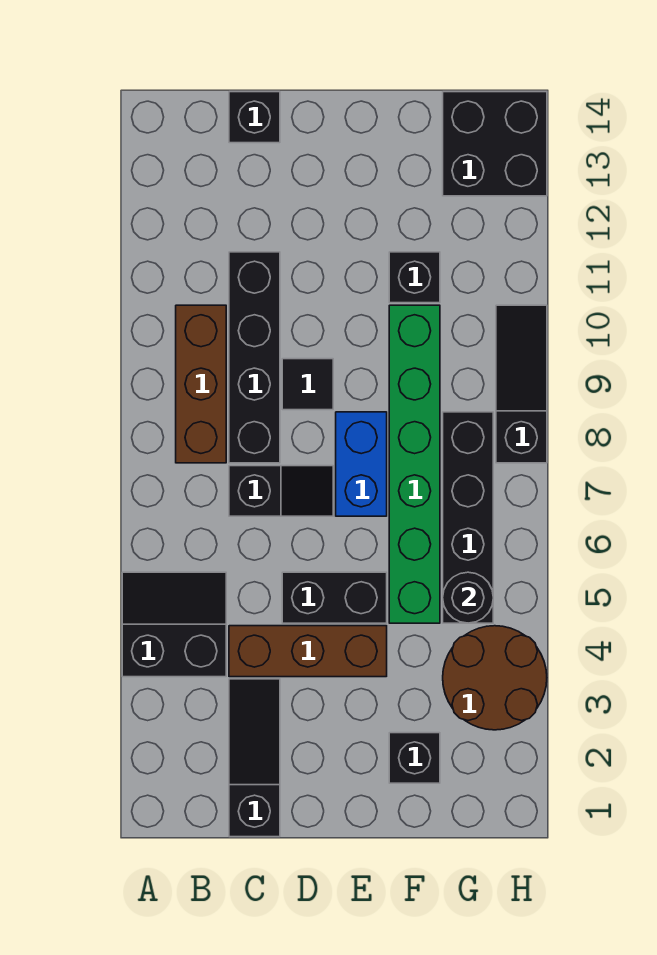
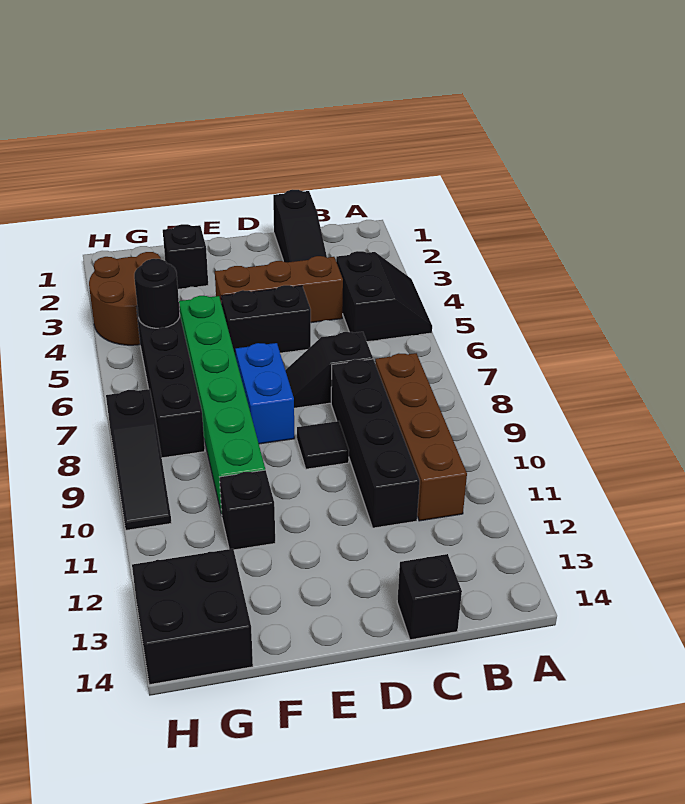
black 2x2 slope [122,572,226,677] -> black 2x2 slope turned to [336,251,432,342]
brown 1x3 brick [176,305,226,463] -> brown 1x4 brick [375,353,467,521]

